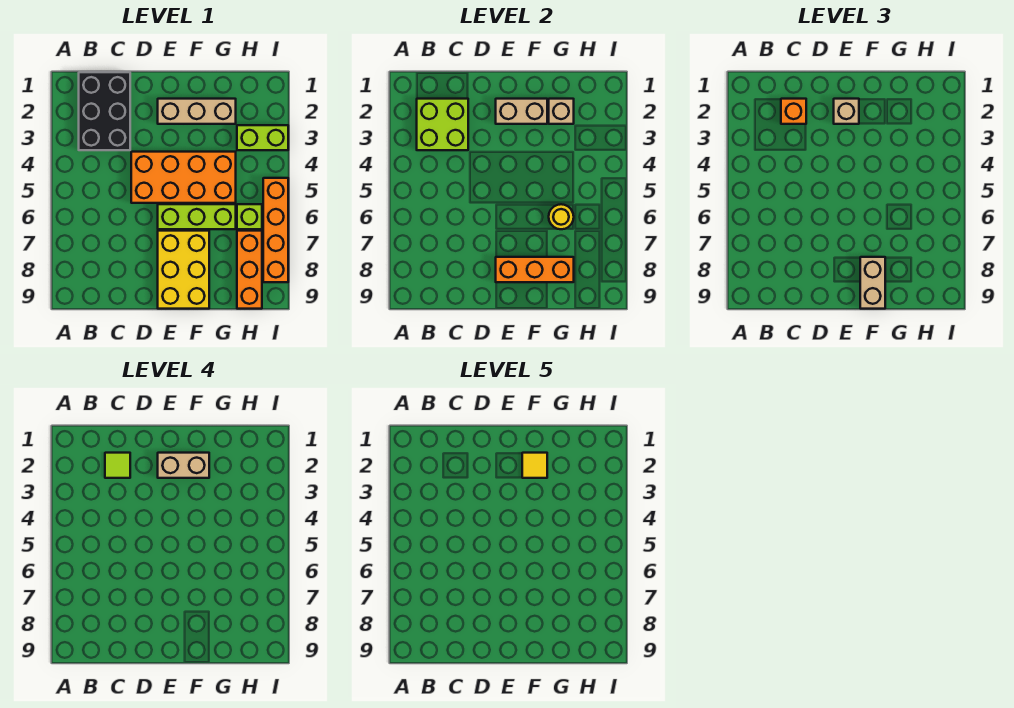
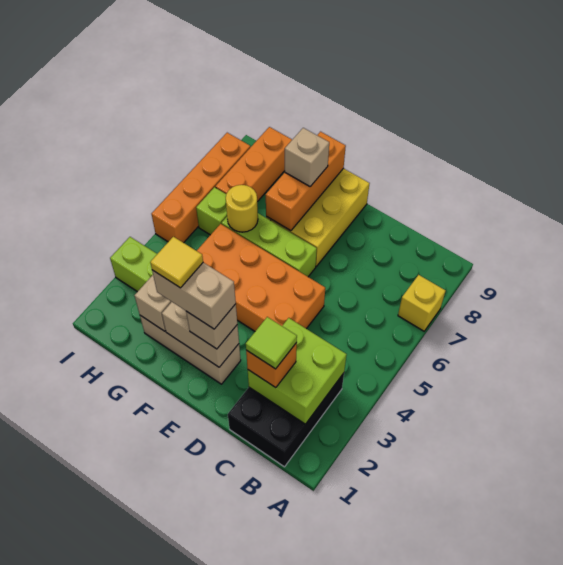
none -> yellow 1x1 brick [398,275,446,331]
orange 1x3 brick [496,257,574,282] -> orange 1x3 brick turned to [266,132,346,231]
tan 1x2 brick [860,257,885,309] -> tan 1x1 brick [285,128,329,187]

